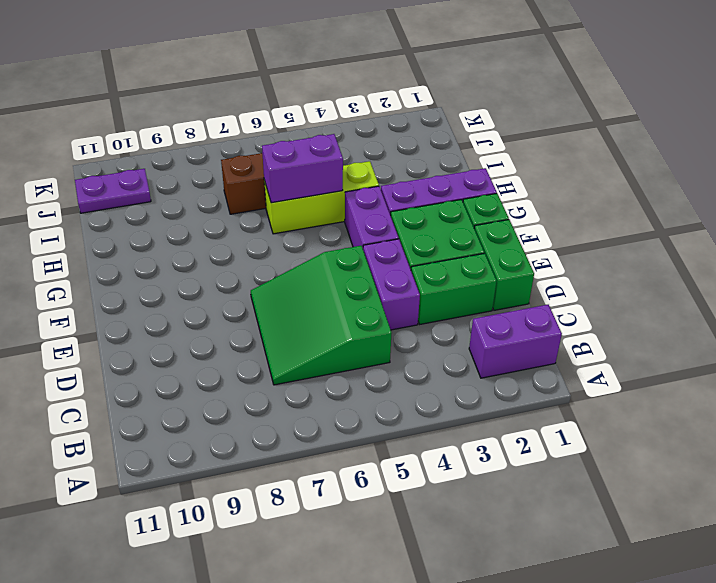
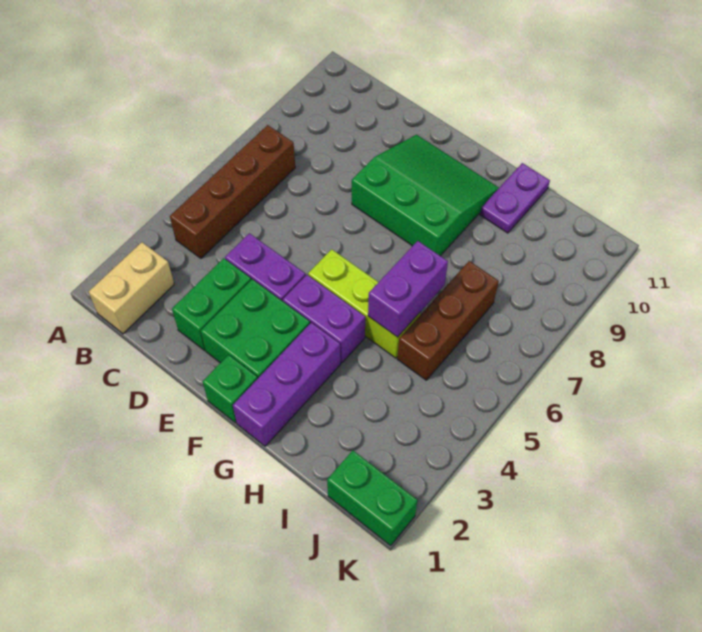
purple 1x2 brick [469,305,562,378] -> tan 1x2 brick [89,242,174,334]
none -> brown 1x4 brick [170,125,295,258]
green 3x3 slope [251,246,391,385] -> green 3x3 slope moved to [352,135,499,256]
green 1x2 brick [474,220,534,310] -> green 1x2 brick moved to [327,450,418,546]
lime 1x3 brick [264,161,379,234] -> lime 1x3 brick turned to [308,249,421,358]
purple 1x2 plate [75,169,151,213] -> purple 1x2 plate moved to [480,163,550,233]

